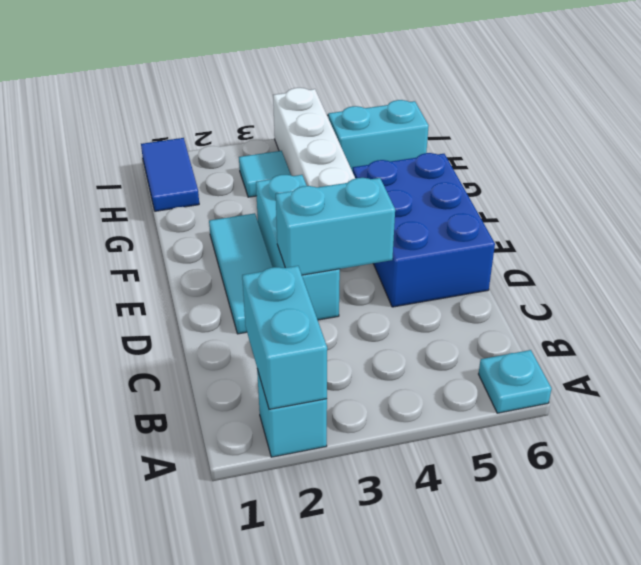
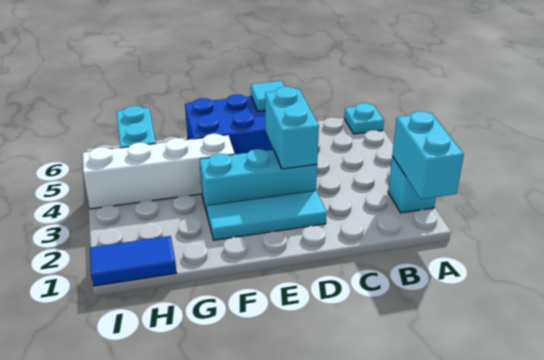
cyan 1x2 brick [242,266,327,409] -> cyan 1x2 brick turned to [392,111,464,199]
cyan 1x1 tile [239,151,291,197] -> cyan 1x1 tile moved to [251,81,285,111]

